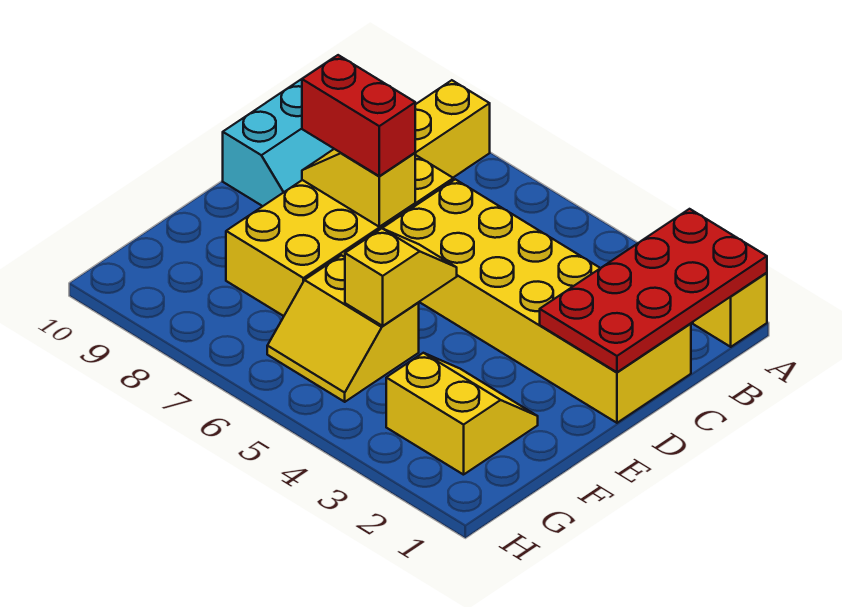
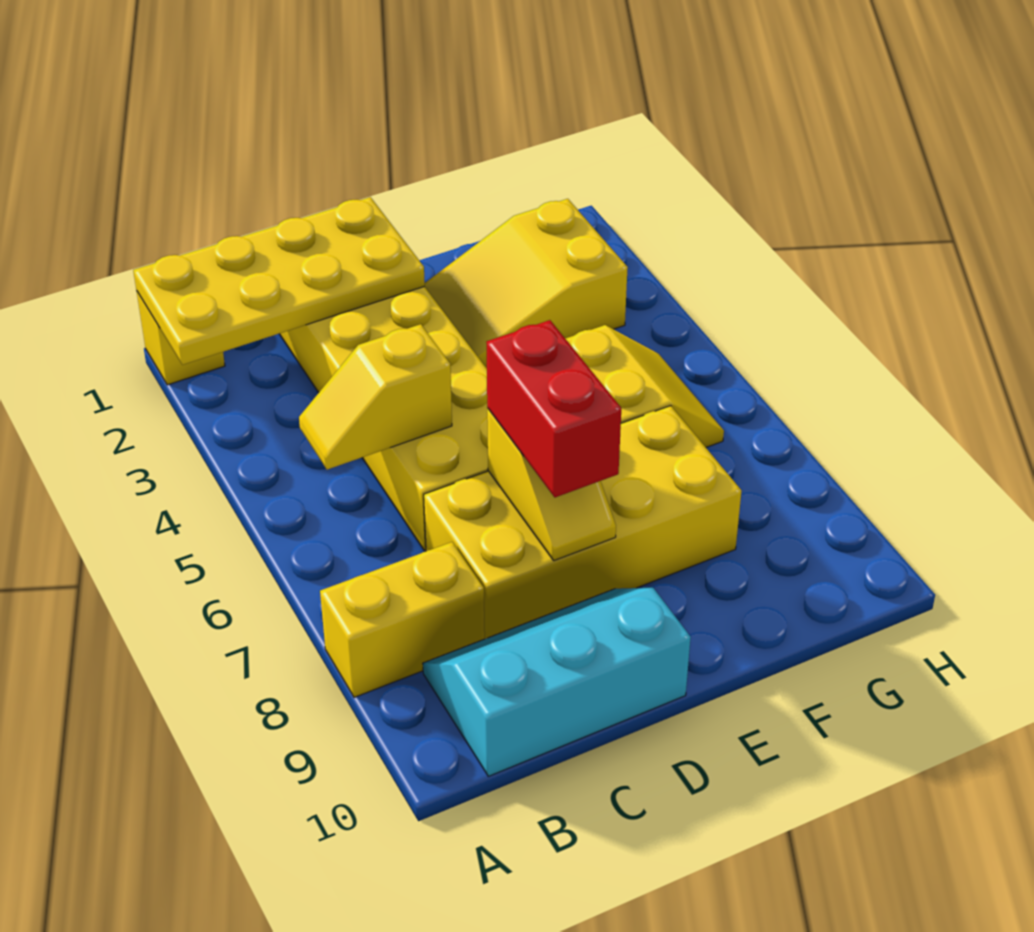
red 2x4 plate [540,209,767,372] -> yellow 2x4 plate [133,197,425,365]
yellow 1x2 slope [345,229,457,326] -> yellow 1x2 slope moved to [299,324,452,470]
yellow 2x2 slope [386,353,538,475] -> yellow 2x3 slope [424,199,628,368]

